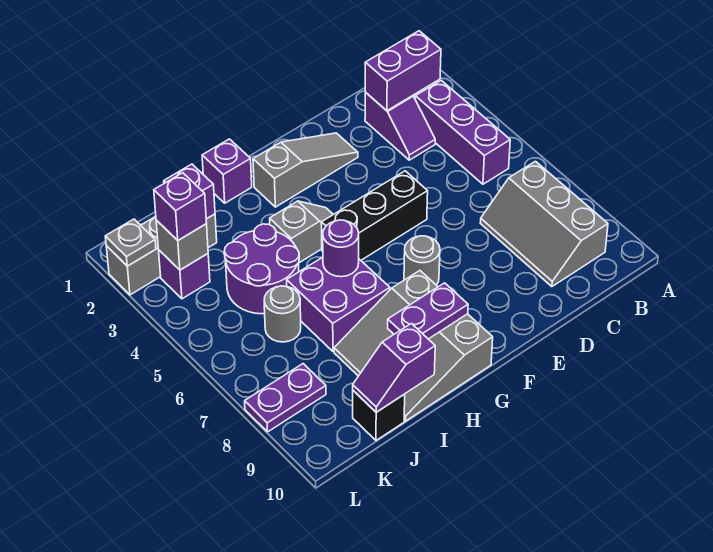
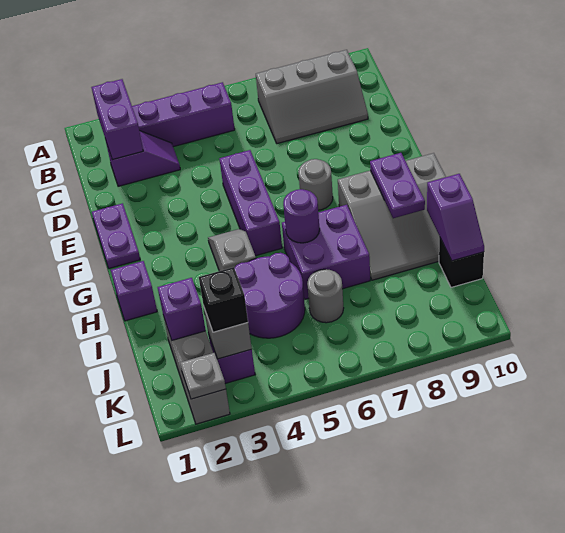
grey 1x3 slope [253,133,358,207] -> none
black 1x3 brick [321,171,428,260] -> purple 1x3 brick [219,150,282,256]
purple 1x1 brick [154,173,206,240] -> black 1x1 brick [199,267,248,332]
purple 1x2 plate [245,364,326,432] -> purple 1x2 plate moved to [92,203,140,269]

